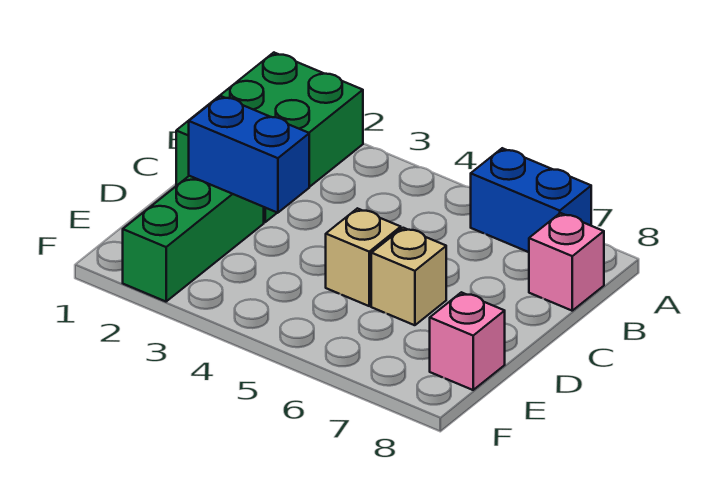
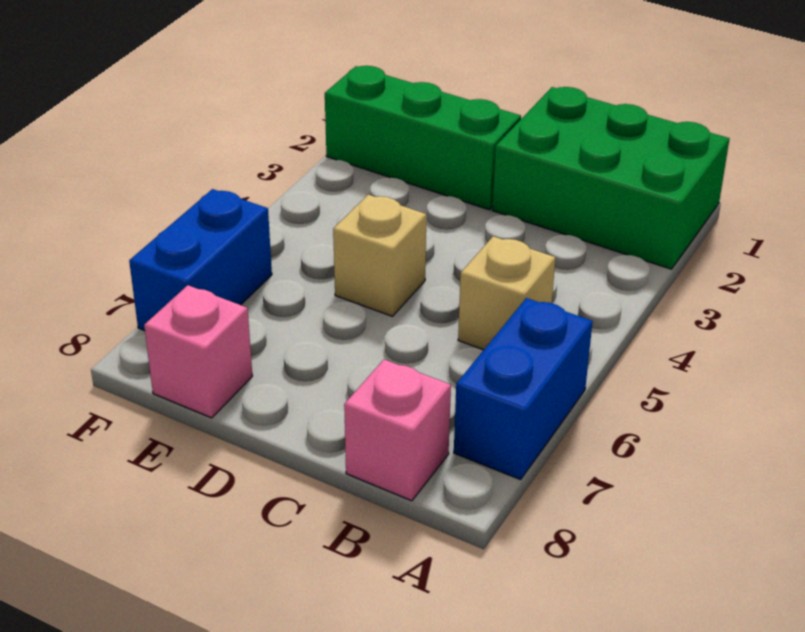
blue 1x2 brick [189,96,309,213] -> blue 1x2 brick moved to [129,189,272,331]
tan 1x1 brick [371,228,446,325] -> tan 1x1 brick moved to [458,236,556,350]

